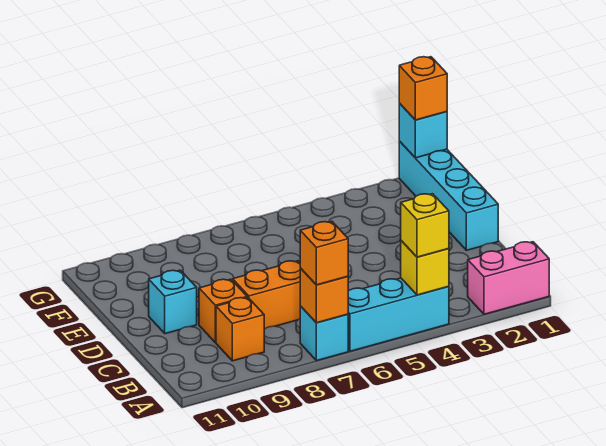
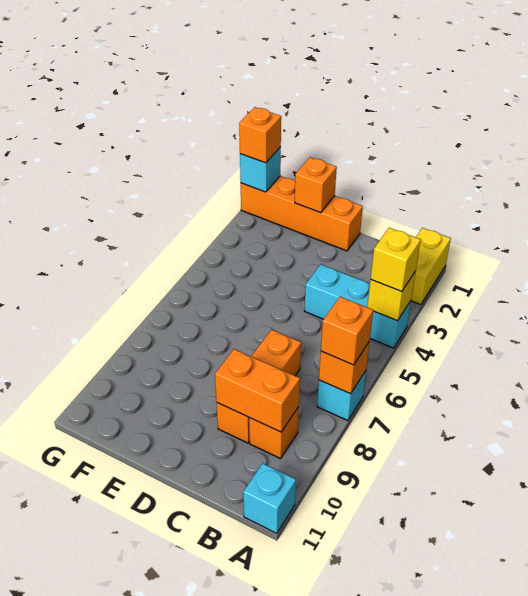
pink 1x2 brick [468,242,549,314] -> yellow 1x2 brick [411,228,451,305]
cyan 1x3 brick [348,278,449,351] -> cyan 1x3 brick turned to [304,265,411,348]
none -> orange 1x2 brick [215,349,300,432]
cyan 1x4 brick [399,141,498,250] -> orange 1x4 brick [241,176,363,251]
cyan 1x1 brick [149,270,197,334] -> cyan 1x1 brick moved to [243,463,296,533]
none -> orange 1x1 brick [295,157,337,213]

